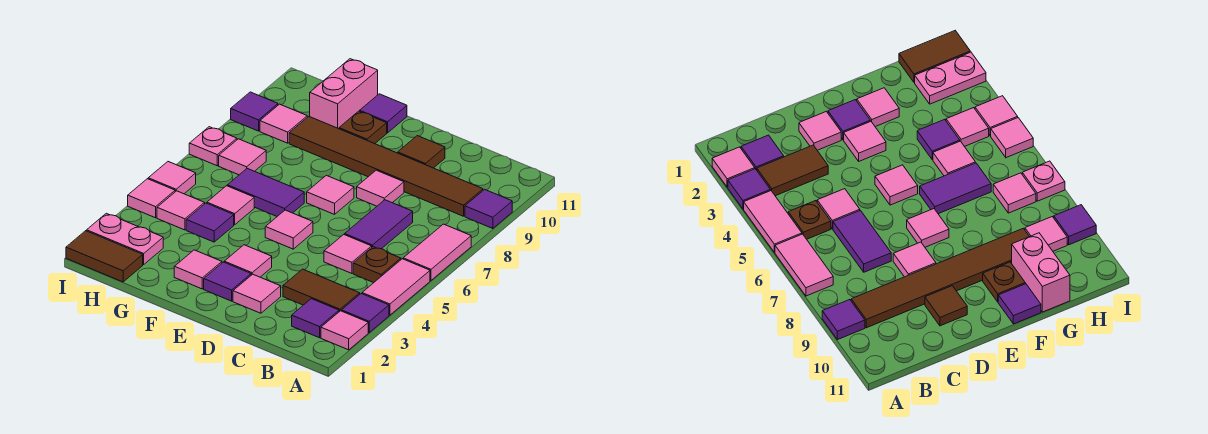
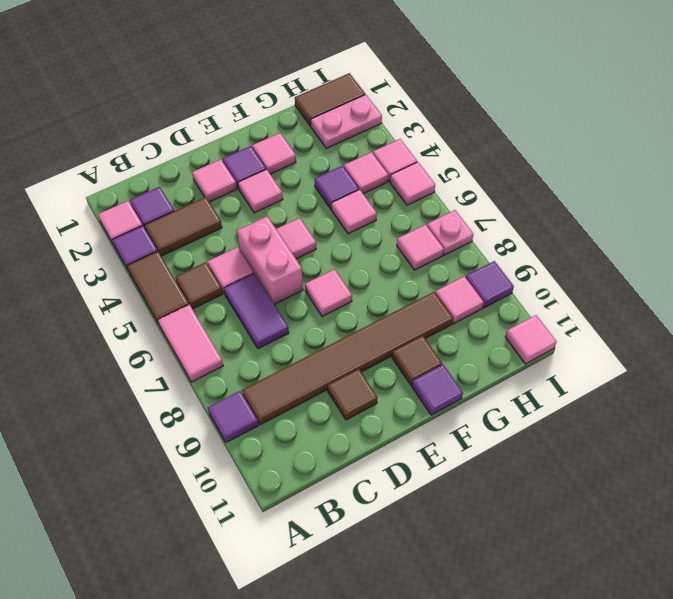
pink 1x2 tile [362,259,430,315] -> brown 1x2 tile [127,251,189,324]
brown 1x1 plate [353,247,401,283] -> brown 1x1 tile [175,262,222,309]
pink 1x1 tile [357,170,404,206] -> pink 1x1 tile moved to [505,315,557,364]
purple 1x2 tile [227,168,304,216] -> none
brown 1x1 plate [339,111,387,144] -> brown 1x1 tile [392,336,442,385]
pink 1x2 brick [310,59,378,129] -> pink 1x2 brick moved to [237,216,303,304]

